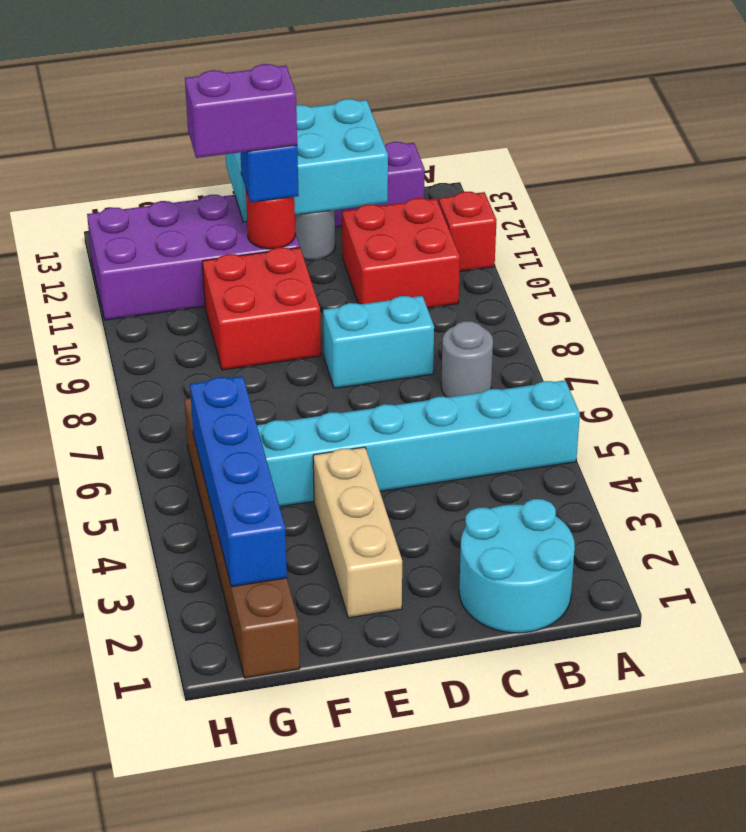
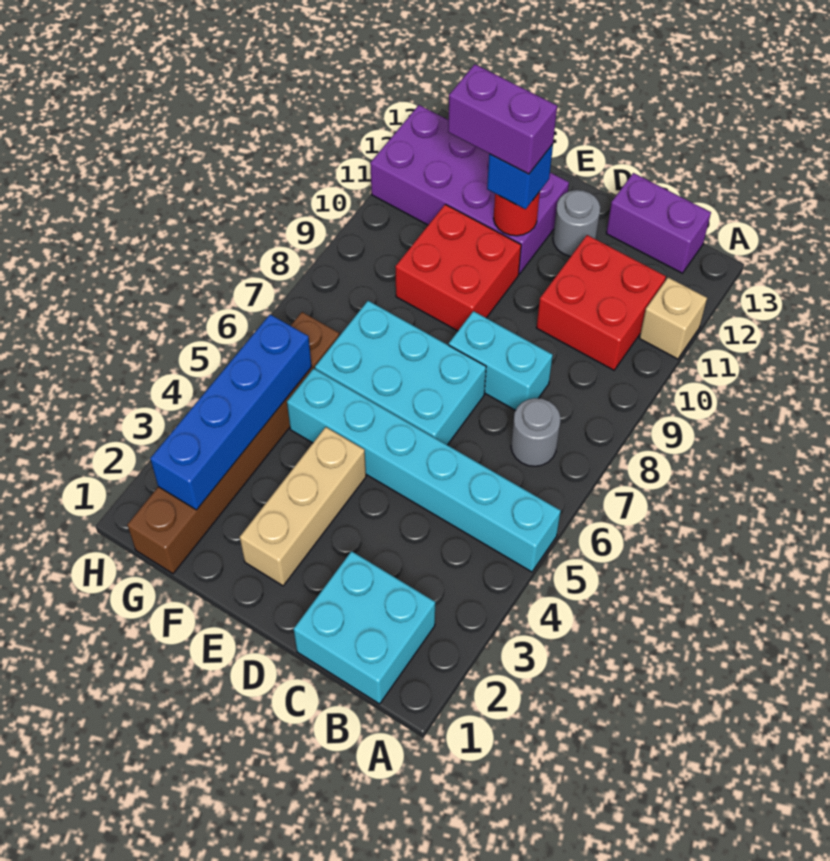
red 1x1 brick [439,192,496,271] -> tan 1x1 brick [640,277,707,359]
cyan 2x2 round brick [459,499,575,633] -> cyan 2x2 brick [294,551,435,704]
cyan 2x3 brick [226,99,388,222] -> cyan 2x3 brick moved to [315,301,486,445]

